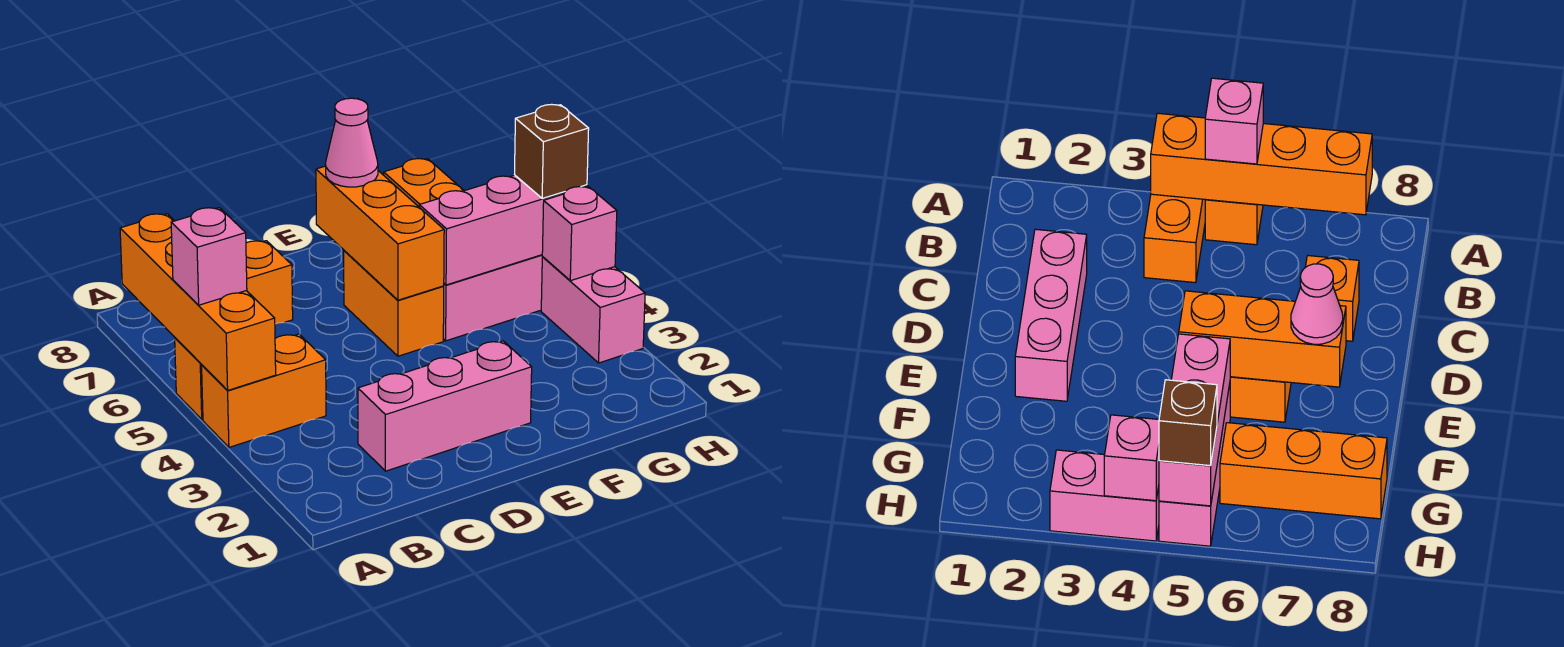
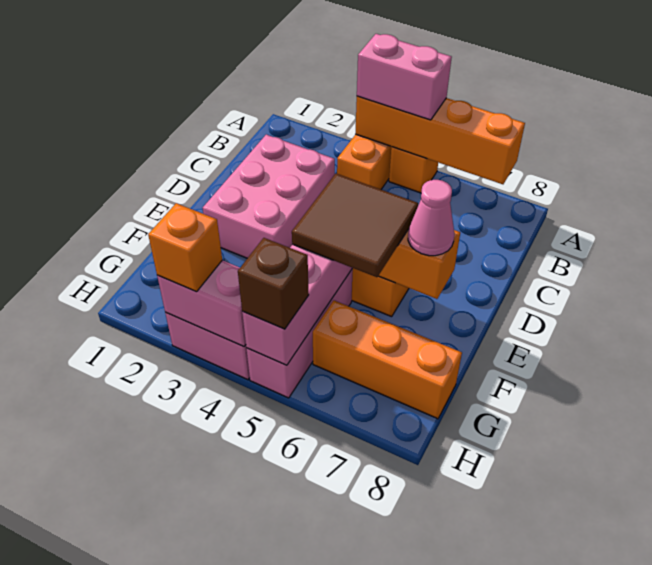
pink 1x1 brick [171,208,247,305] -> pink 1x2 brick [357,34,452,120]
pink 1x3 brick [358,341,532,471] -> pink 2x3 brick [203,135,335,258]
orange 1x1 brick [246,241,293,324] -> orange 1x1 brick moved to [148,203,222,292]
none -> brown 2x2 tile [292,174,418,277]
pink 1x1 brick [542,187,617,281] -> pink 1x2 brick [157,260,246,347]

